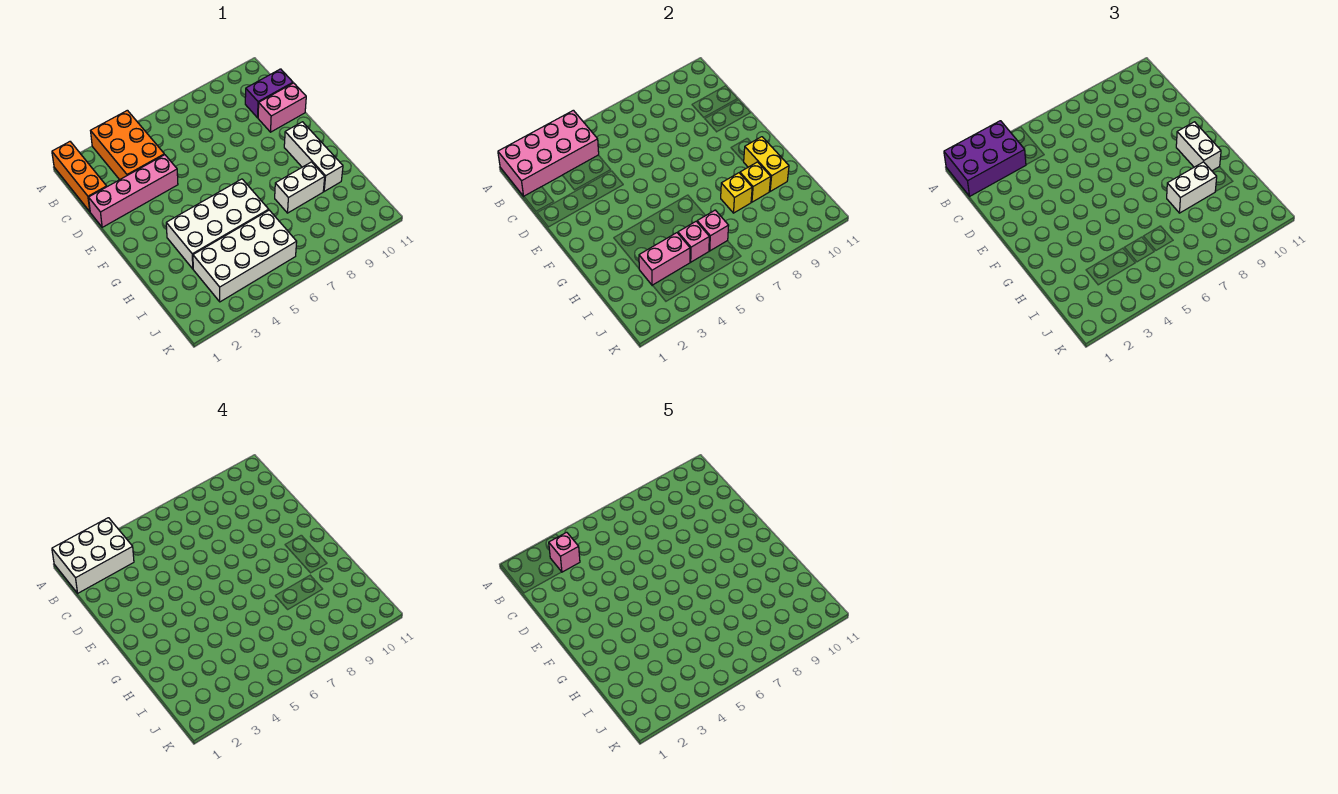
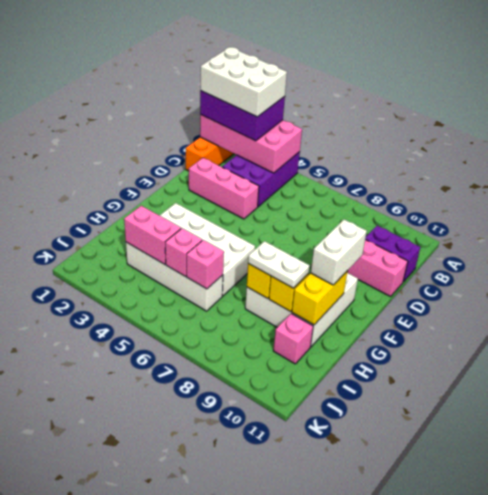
orange 2x3 brick [91,110,164,180] -> purple 2x3 brick [222,152,300,207]
pink 1x1 brick [549,532,580,572] -> pink 1x1 brick moved to [273,313,313,364]
pink 1x4 brick [89,155,178,227] -> pink 1x3 brick [189,158,259,219]
white 1x2 brick [1167,162,1217,213] -> white 1x2 plate [248,241,310,288]
white 2x4 brick [193,210,297,302] -> white 1x4 brick [126,242,223,311]

